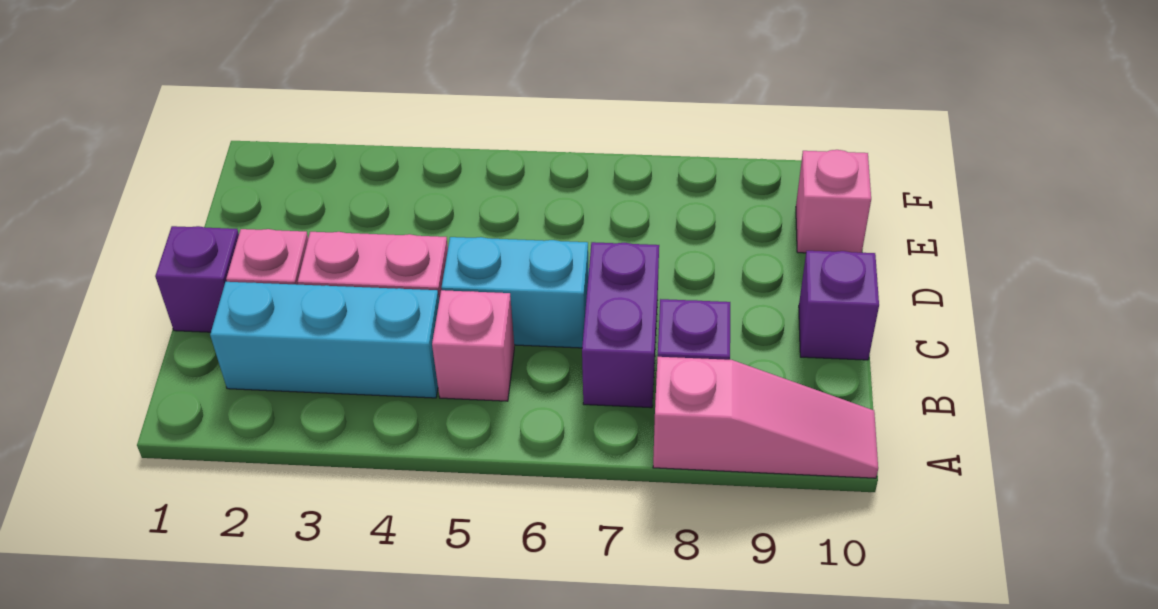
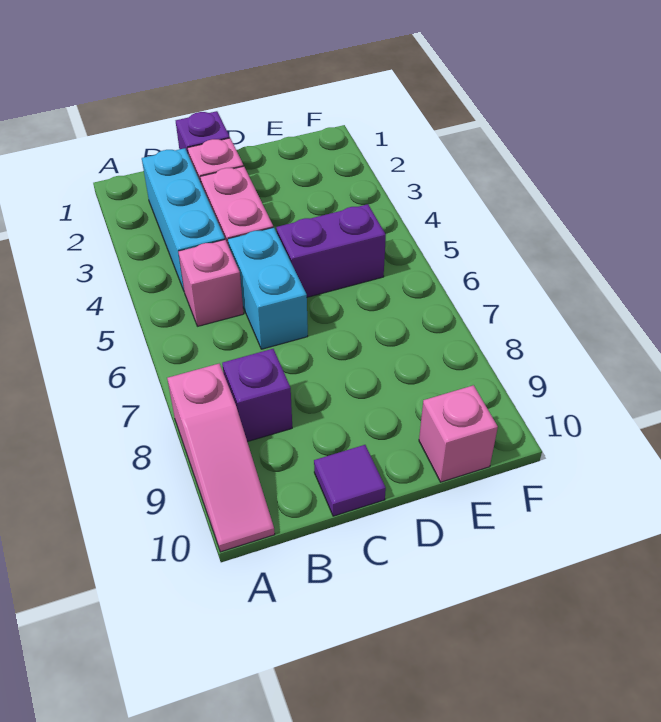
purple 1x2 brick [582,242,659,408] -> purple 1x2 brick moved to [276,204,386,297]
purple 1x1 brick [799,251,879,360] -> purple 1x1 tile [314,445,386,516]

